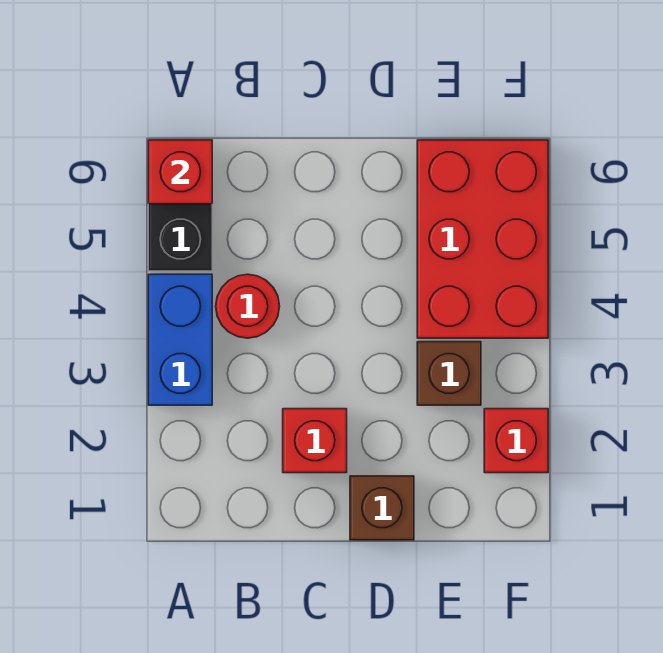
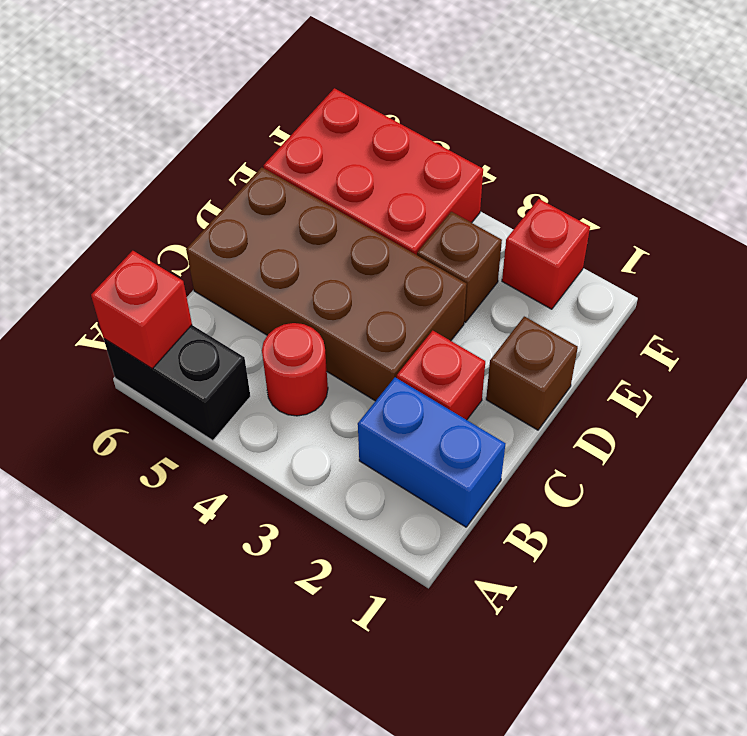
blue 1x2 brick [148,274,212,405] -> blue 1x2 brick moved to [358,377,505,527]
none -> brown 2x4 brick [186,167,467,401]

